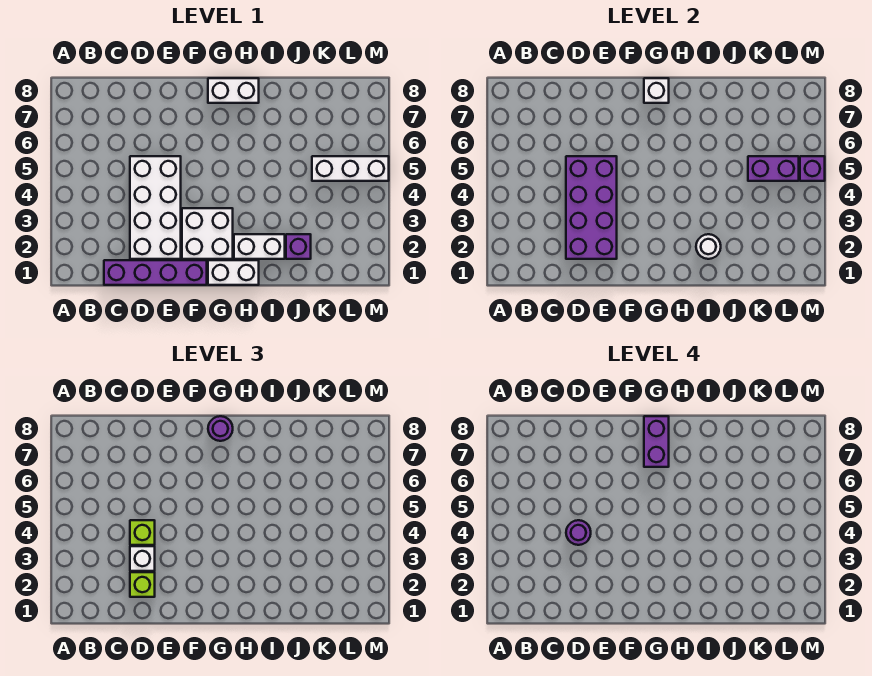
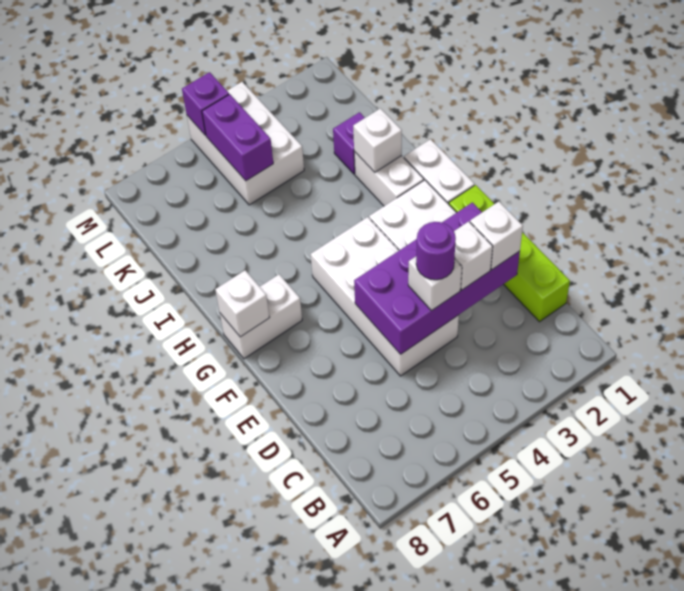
purple 1x4 brick [104,260,207,285] -> lime 1x4 brick [449,185,570,322]
white 2x4 brick [130,156,181,259] -> white 2x4 brick turned to [311,217,459,376]
lime 1x1 brick [130,572,155,597] -> white 1x1 brick [470,202,523,269]
lime 1x1 brick [130,520,155,545] -> white 1x1 brick [408,257,462,310]
purple 1x2 brick [644,416,669,467] -> none
white 1x2 brick [208,78,259,103] -> white 1x2 brick turned to [220,274,302,359]
purple 1x1 round brick [208,416,233,441] -> none
white 1x1 round brick [696,234,721,259] -> white 1x1 brick [353,108,402,172]
white 1x3 brick [312,156,389,181] -> white 2x3 brick [187,82,304,205]

